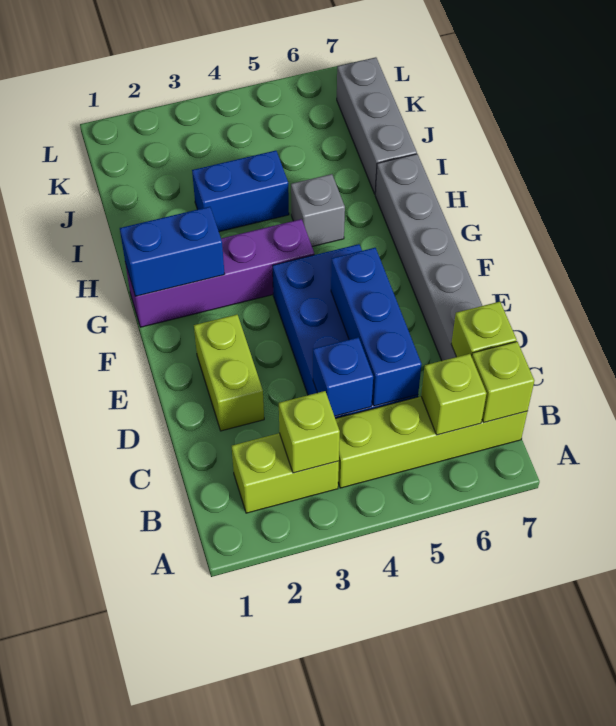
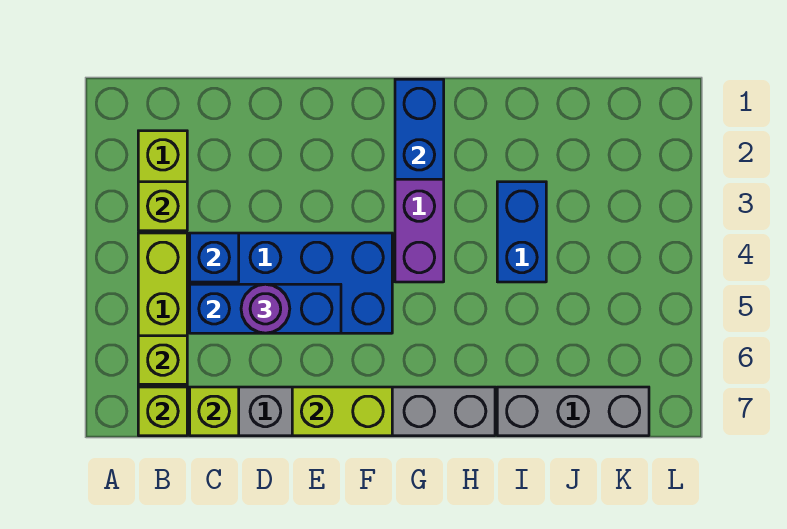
lime 1x2 brick [194,315,264,431] -> lime 1x2 brick moved to [292,387,392,436]
none -> purple 1x1 round brick [241,284,290,333]
grey 1x1 brick [291,174,345,247] -> none

